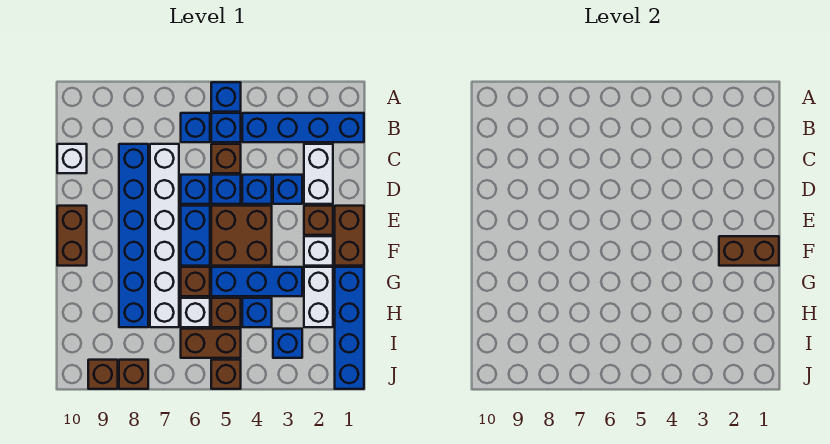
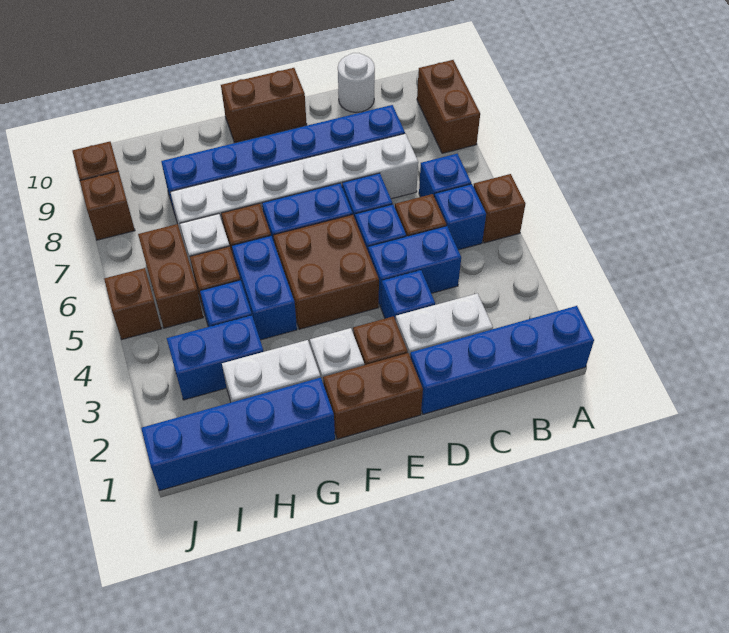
blue 1x1 brick [211,82,241,112] -> brown 1x1 brick [473,174,525,243]
blue 1x4 brick [242,113,364,142] -> blue 1x4 brick turned to [410,306,594,414]
white 1x1 brick [57,144,87,173] -> white 1x1 round brick [338,53,375,112]
blue 1x1 brick [242,175,272,204] -> blue 1x2 brick [368,226,461,307]
brown 1x2 brick [719,236,779,266] -> brown 1x2 brick moved to [417,60,480,153]
blue 1x3 brick [211,267,302,296] -> blue 1x2 brick [232,236,297,340]
blue 1x1 brick [273,329,302,358] -> blue 1x2 brick [167,315,264,400]

